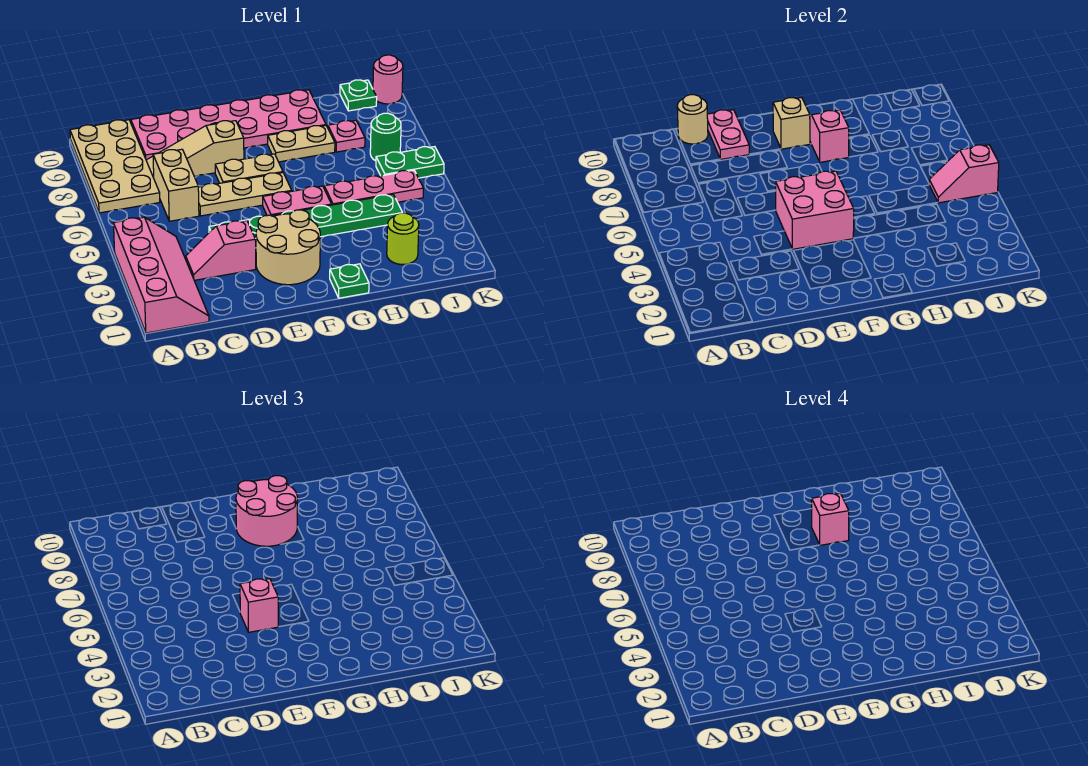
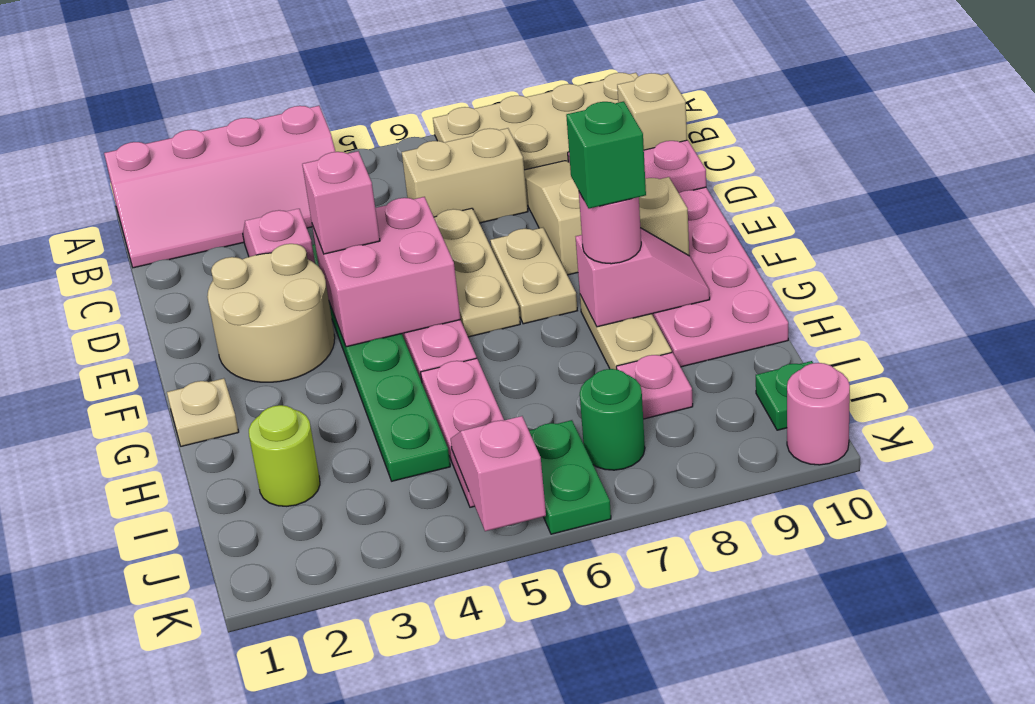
tan 1x1 round brick [677,95,708,144] -> tan 1x1 brick [617,73,687,150]
pink 2x2 round brick [236,476,297,546] -> pink 1x1 round brick [579,192,641,264]
green 1x1 plate [330,264,369,298] -> tan 1x1 plate [167,378,239,446]
pink 1x1 brick [812,493,849,545] -> green 1x1 brick [566,101,646,209]

